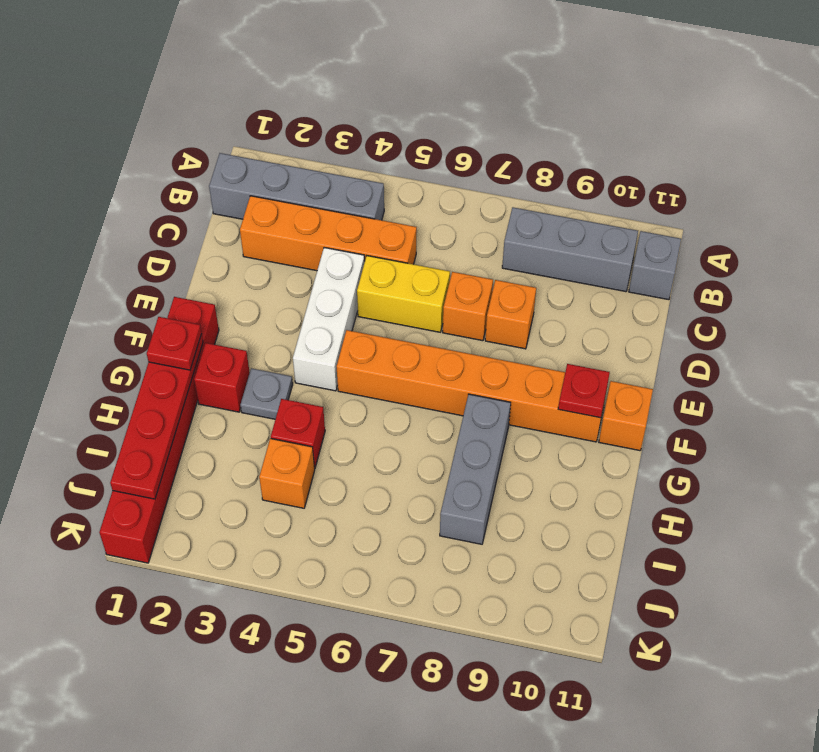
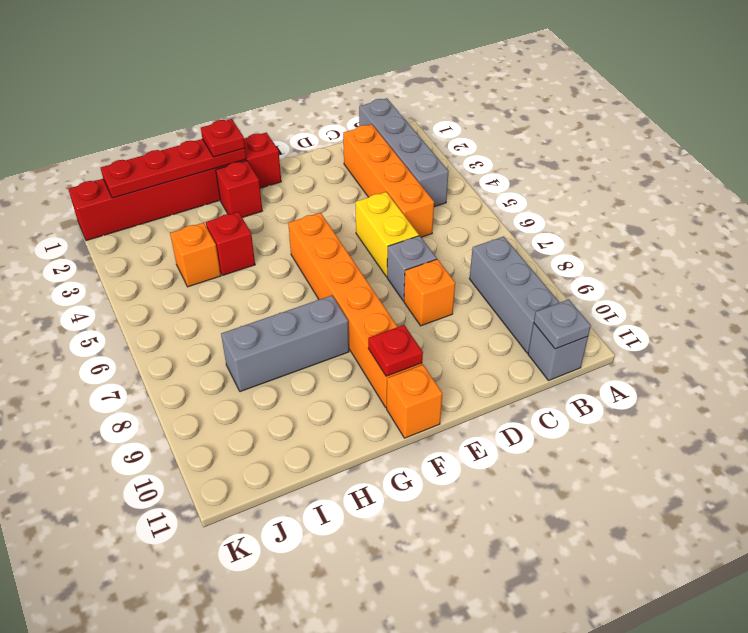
white 1x3 brick [293,248,365,391] -> none
orange 1x1 brick [443,272,493,341] -> grey 1x1 brick [387,236,437,301]
grey 1x1 plate [240,368,293,419] -> grey 1x1 plate moved to [534,299,591,349]

